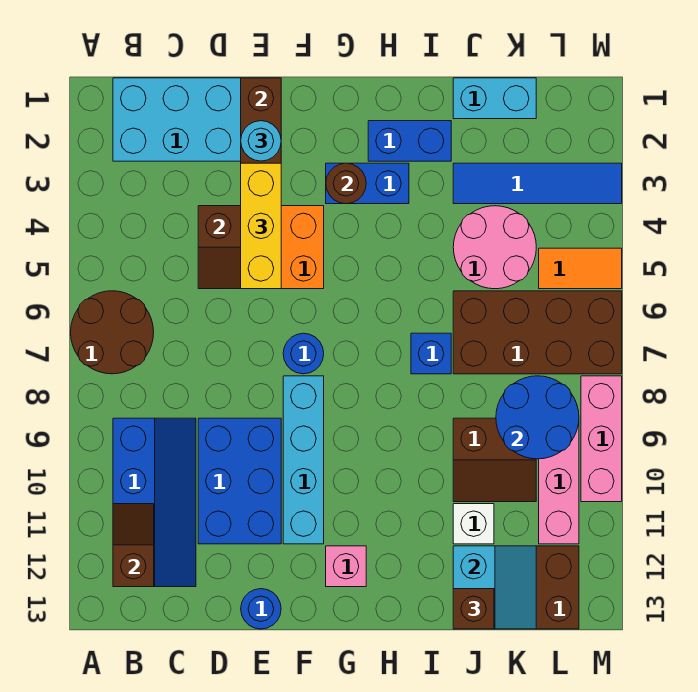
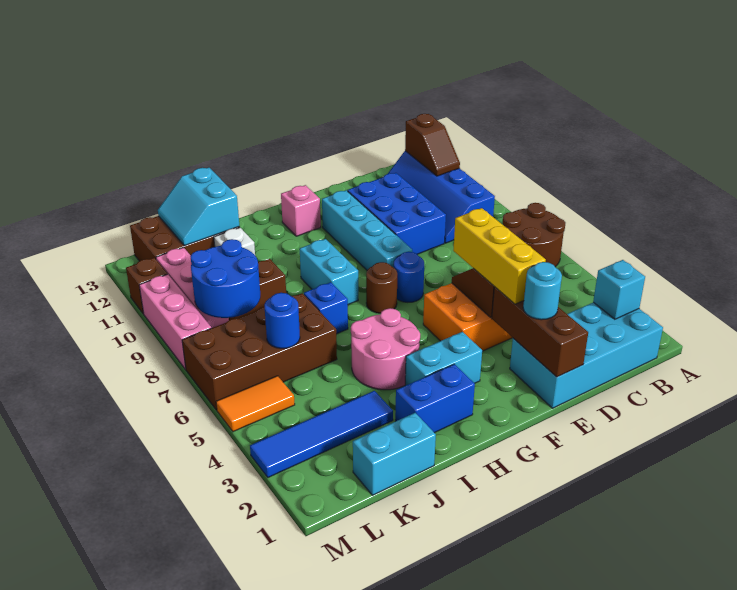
none -> cyan 1x1 brick [593,260,645,319]
blue 1x1 round brick [241,589,281,629] -> blue 1x1 round brick moved to [264,293,300,348]
blue 1x2 brick [326,163,409,204] -> cyan 1x2 brick [405,332,482,386]
brown 1x1 round brick [326,163,366,204] -> brown 1x1 round brick moved to [366,262,397,313]
none -> cyan 1x2 brick [300,239,358,304]
pink 2x2 round brick [453,206,536,289] -> pink 2x2 round brick moved to [351,308,420,390]
brown 1x1 brick [453,589,494,629] -> brown 1x1 brick moved to [126,258,167,314]

